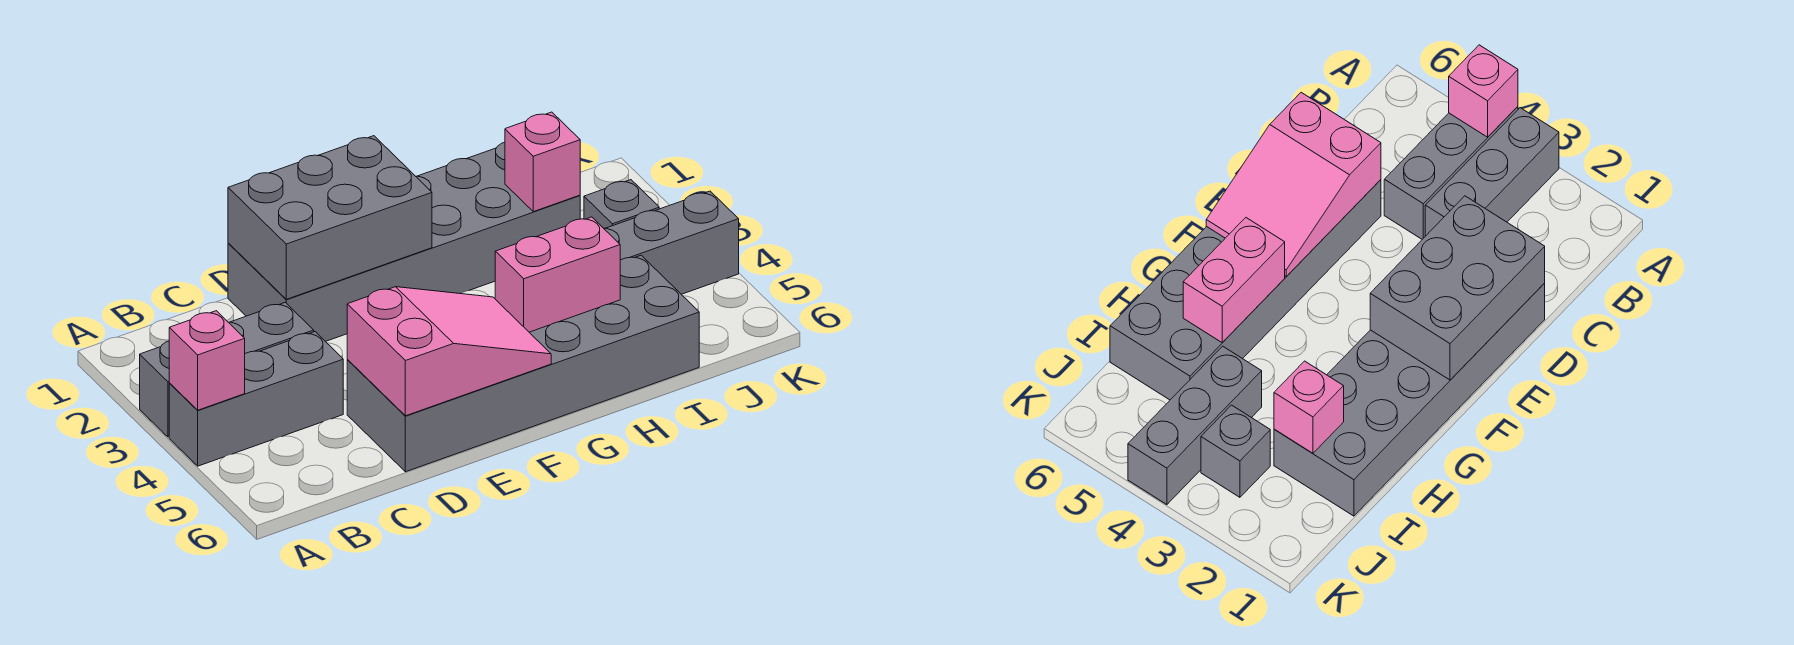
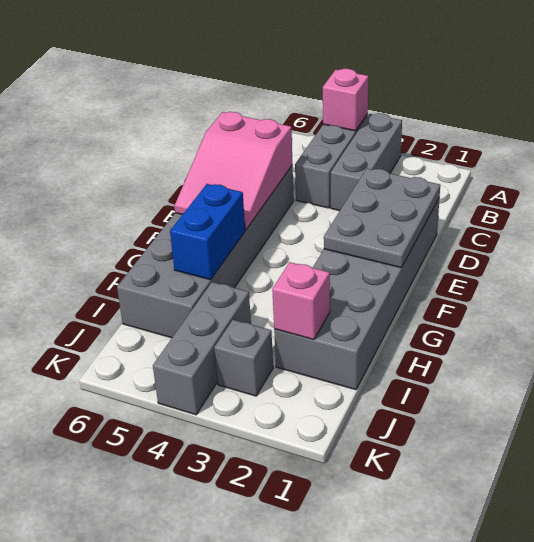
grey 2x3 brick [228,136,432,299] -> grey 2x3 plate [324,169,440,268]
pink 1x2 brick [495,217,620,332] -> blue 1x2 brick [170,184,245,280]

